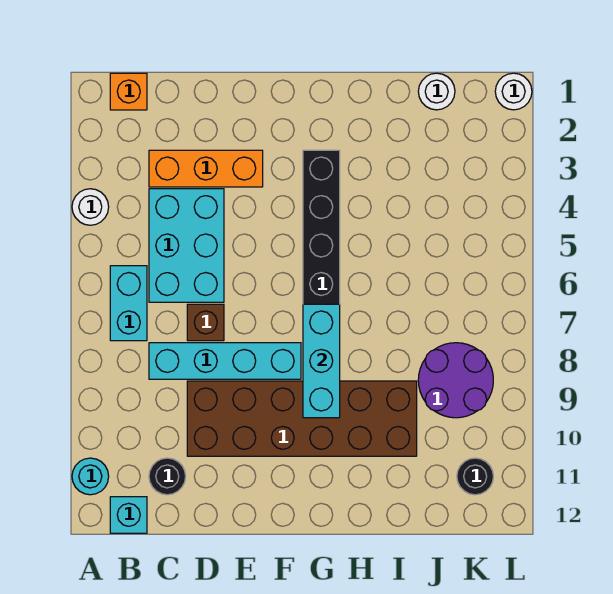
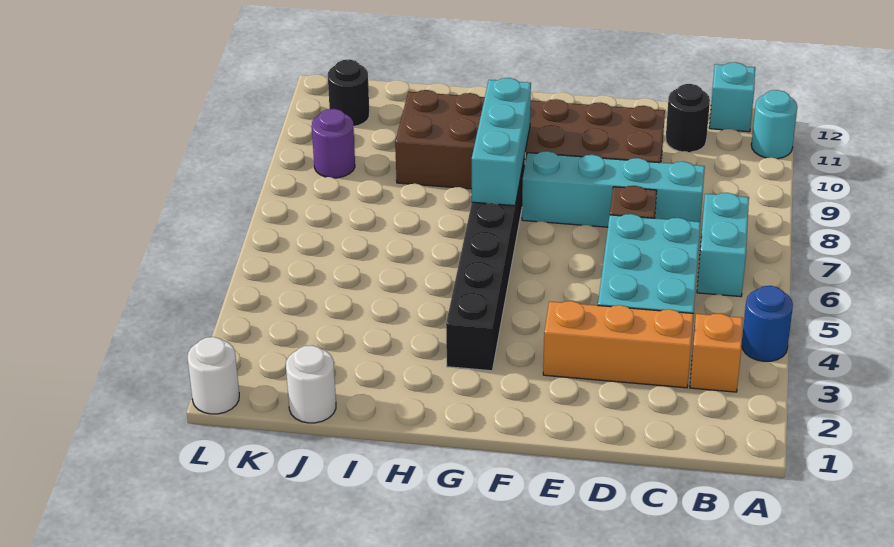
white 1x1 round brick [72,189,109,225] -> blue 1x1 round brick [742,286,793,361]
orange 1x1 brick [110,73,147,110] -> orange 1x1 brick moved to [690,313,743,392]
purple 2x2 round brick [418,343,493,418] -> purple 1x1 round brick [312,109,355,178]

